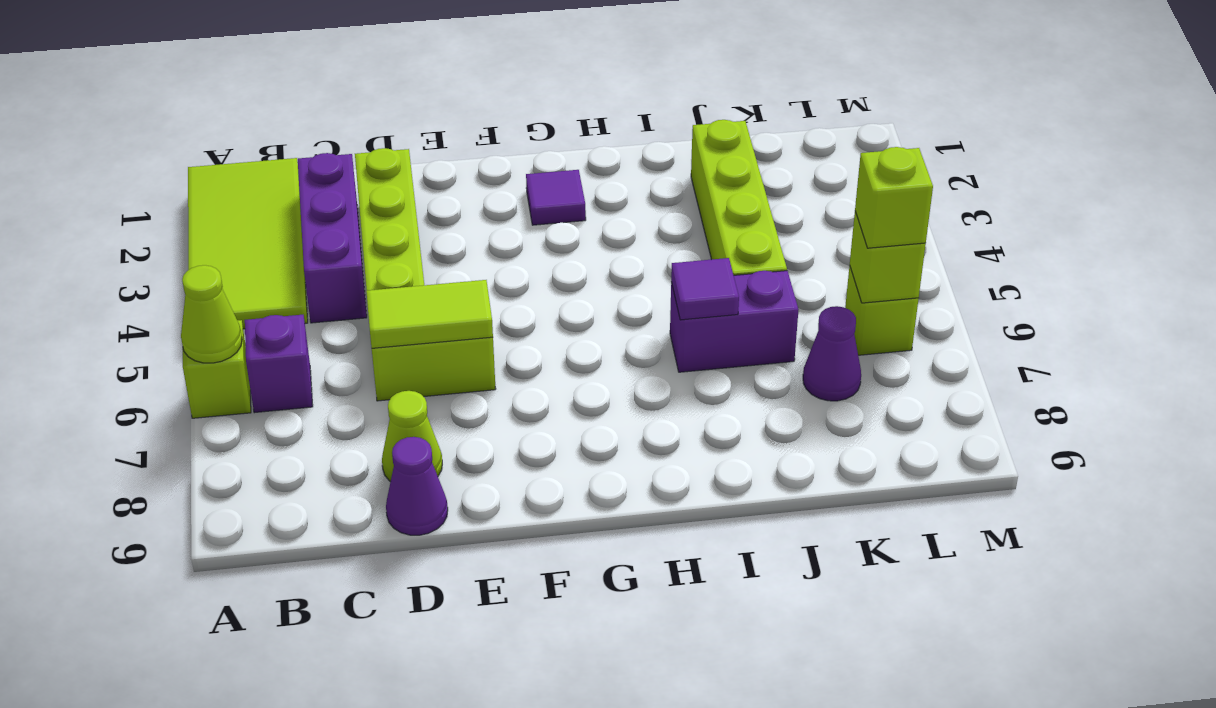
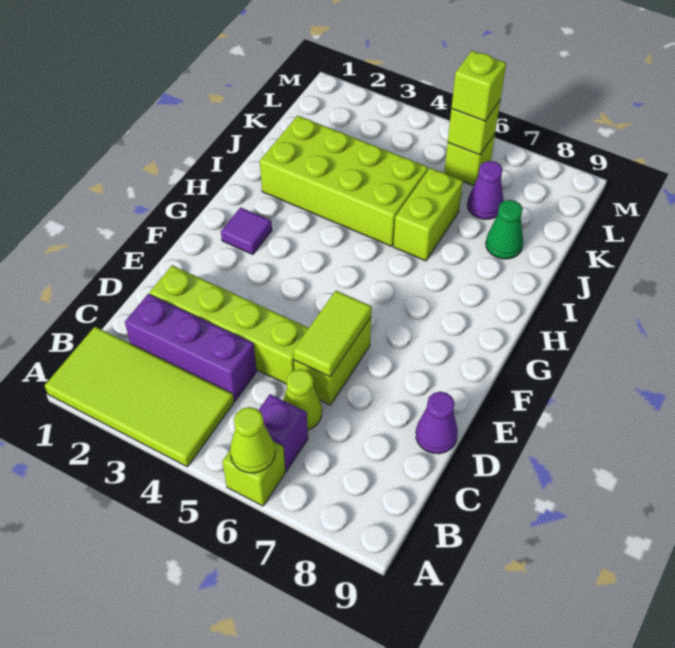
lime 1x1 cone [382,391,442,482] -> lime 1x1 cone moved to [283,369,322,430]
purple 1x2 brick [670,271,798,372] -> lime 1x2 brick [393,168,463,261]
purple 1x1 tile [671,258,739,320] -> none
lime 1x4 brick [691,120,787,275] -> lime 2x4 brick [260,116,428,246]
none -> green 1x1 cone [486,200,523,259]

